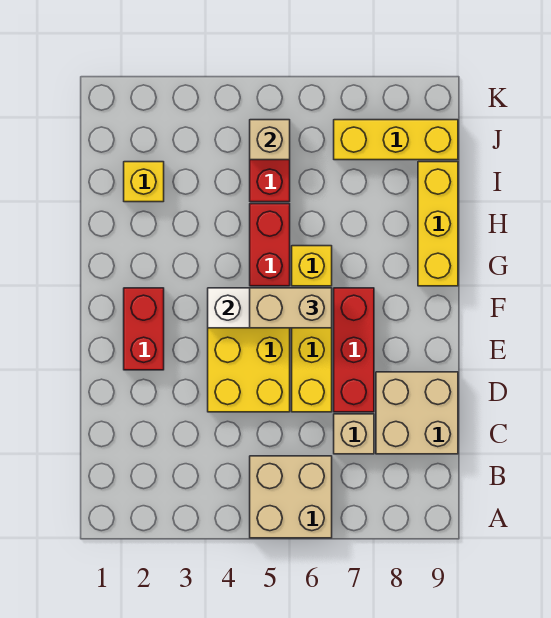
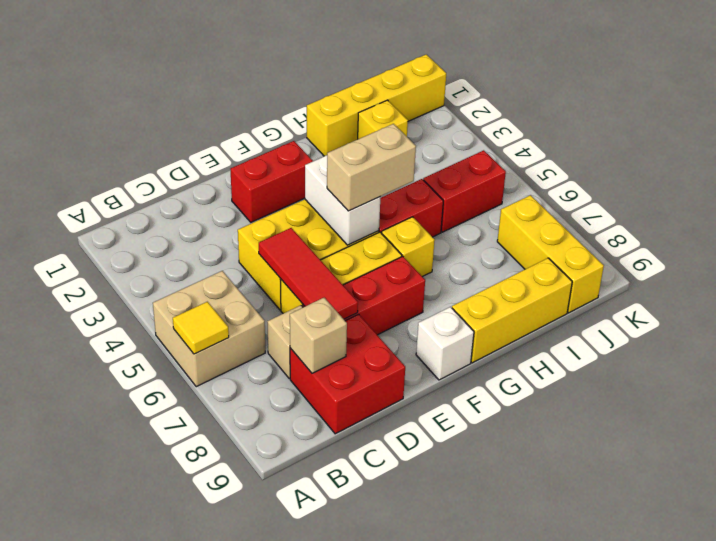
none -> yellow 1x1 tile [173,302,229,354]
tan 2x2 brick [376,372,458,454] -> red 2x2 brick [290,314,405,434]
none -> red 1x3 tile [259,228,358,319]
tan 1x2 brick [250,288,332,328] -> tan 1x2 brick turned to [327,124,416,211]
none -> white 1x1 brick [416,307,474,380]
none -> yellow 1x4 brick [307,54,446,156]
tan 1x1 brick [250,120,290,160] -> tan 1x1 brick moved to [290,298,347,373]

